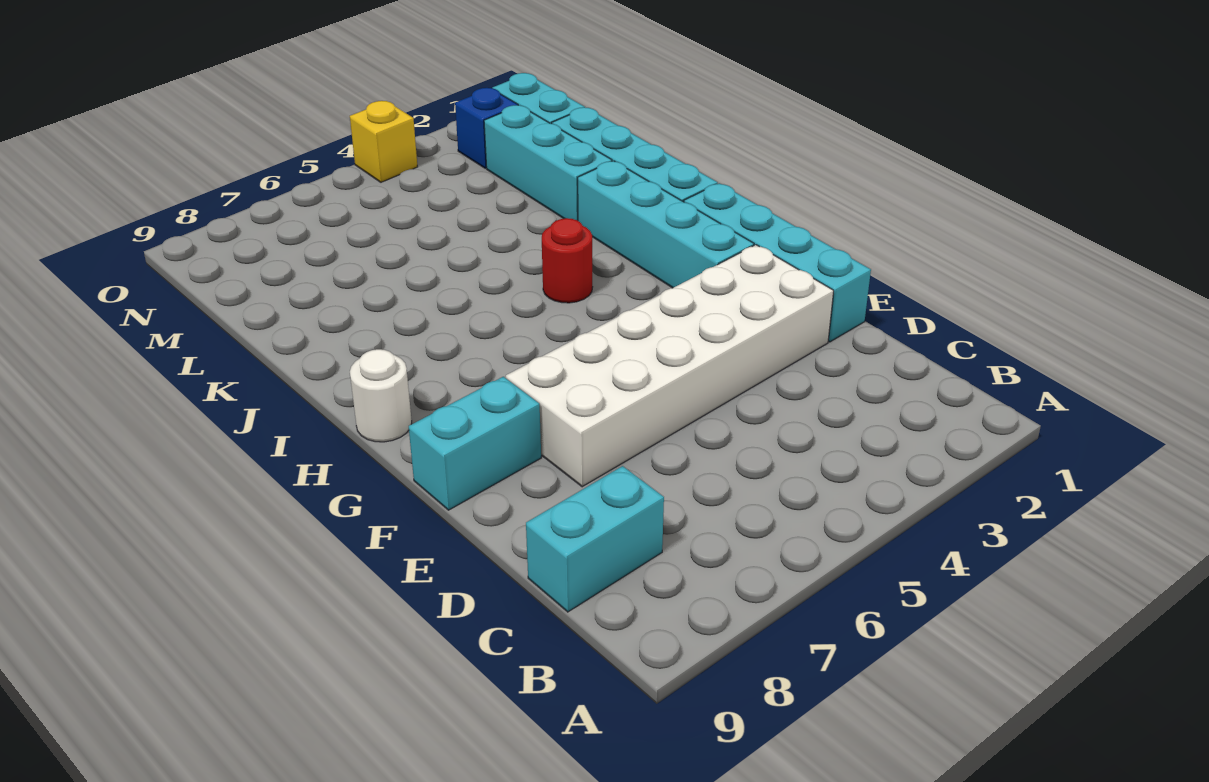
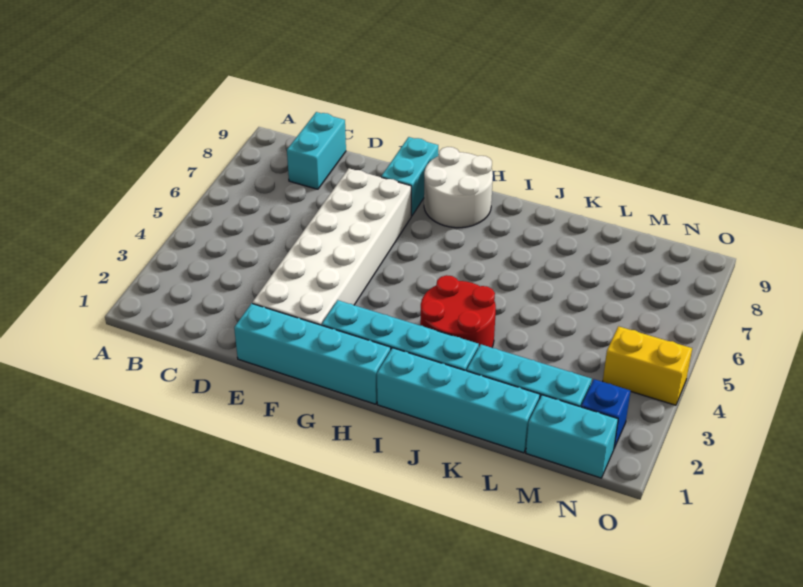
white 1x1 round brick [350,349,412,442] -> white 2x2 round brick [424,147,493,228]
red 1x1 round brick [542,218,592,303] -> red 2x2 round brick [420,275,496,348]
yellow 1x1 brick [350,101,418,182] -> yellow 1x2 brick [603,326,692,405]

